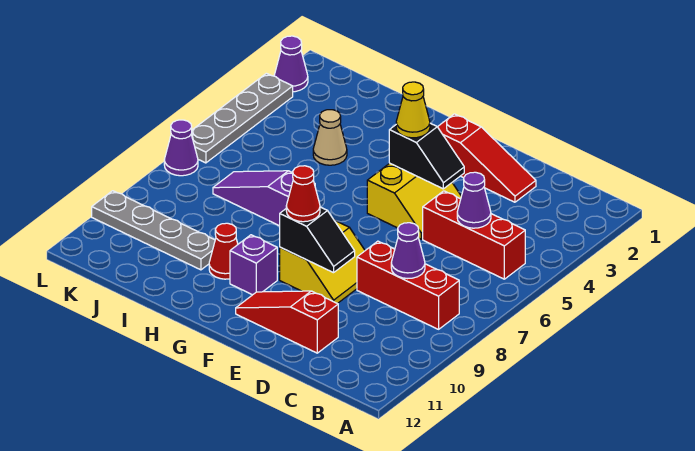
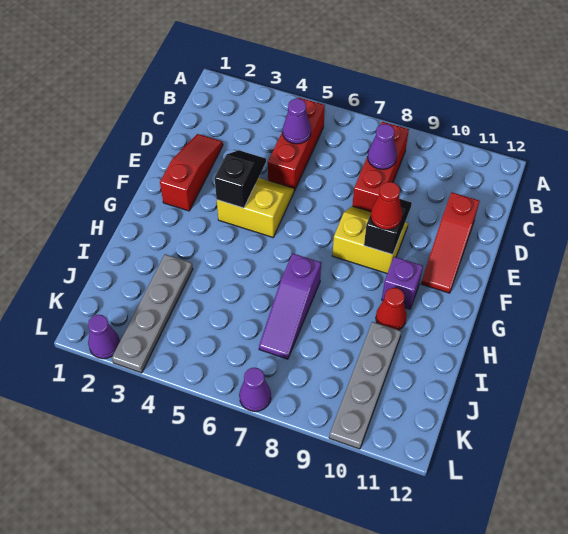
yellow 1x1 cone [396,82,430,138] -> none
tan 1x1 cone [313,110,347,165] -> none
grey 1x4 plate [191,73,293,163] -> grey 1x4 plate turned to [112,254,193,373]

